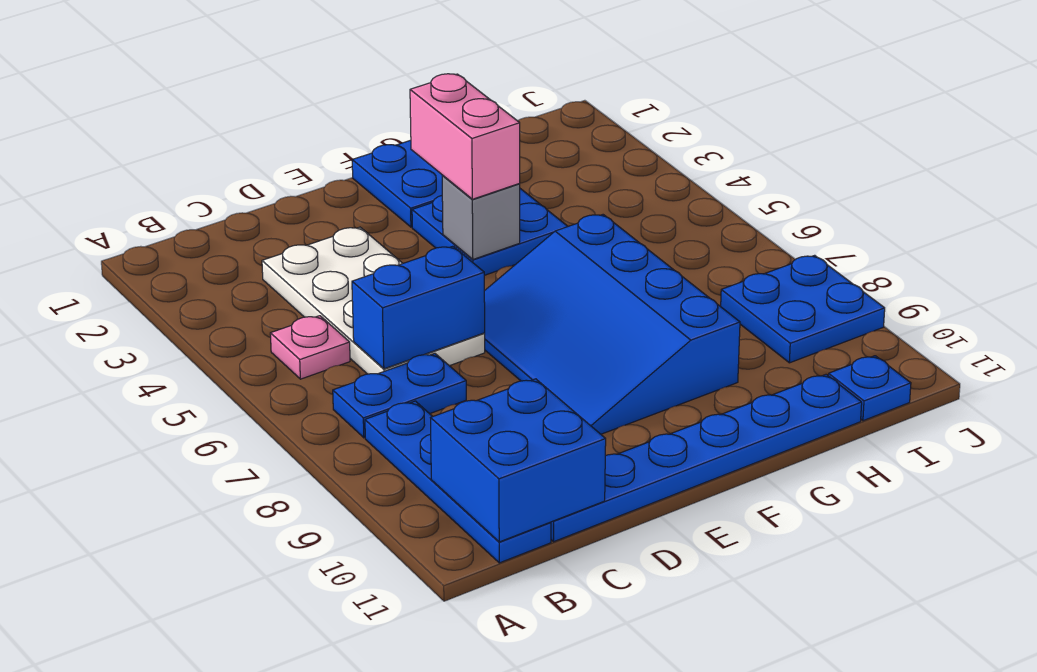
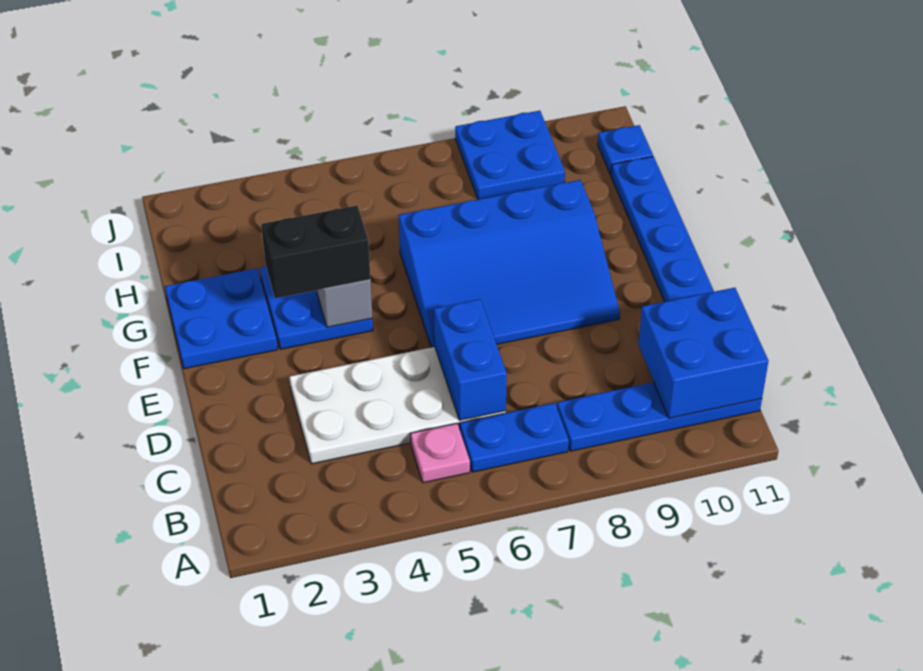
blue 1x2 plate [333,353,466,438] -> blue 1x2 plate turned to [460,403,569,472]
pink 1x2 brick [410,74,520,199] -> black 1x2 brick [261,206,370,298]

